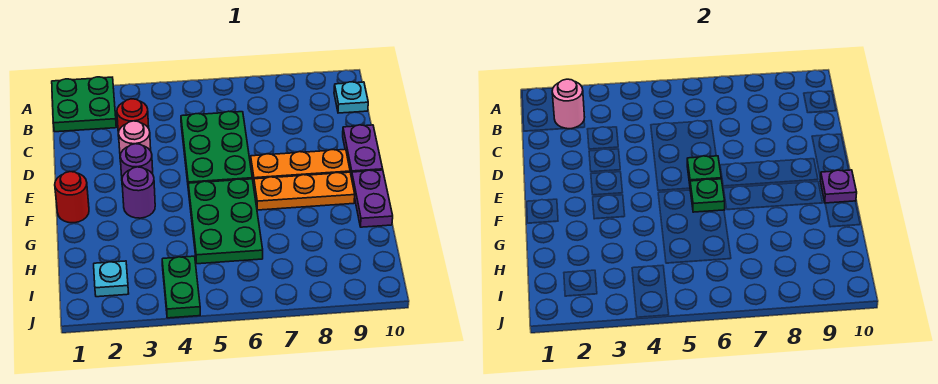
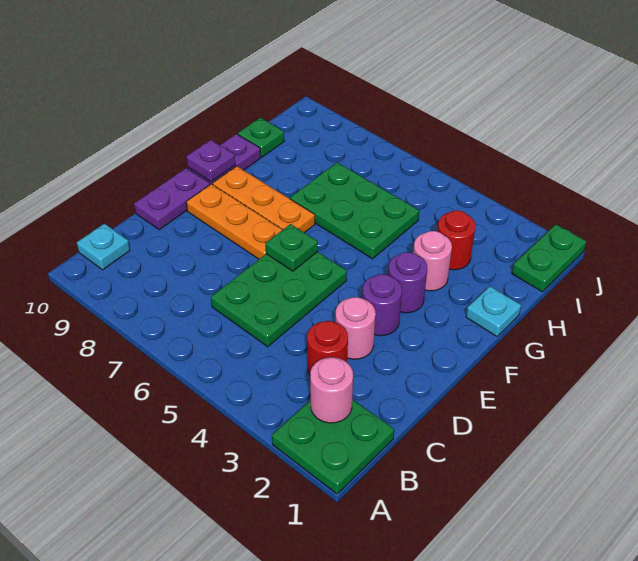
red 1x1 round brick [55,172,89,223] -> red 1x1 round brick moved to [437,211,476,270]
green 2x3 plate [188,179,263,264] -> green 2x3 plate turned to [290,162,419,259]
green 1x1 plate [690,179,725,212] -> green 1x1 plate moved to [238,118,284,157]
none -> pink 1x1 round brick [413,231,452,291]
cyan 1x1 plate [94,261,129,297] -> cyan 1x1 plate moved to [466,286,521,336]
green 1x2 plate [162,256,200,318] -> green 1x2 plate moved to [512,224,586,292]

